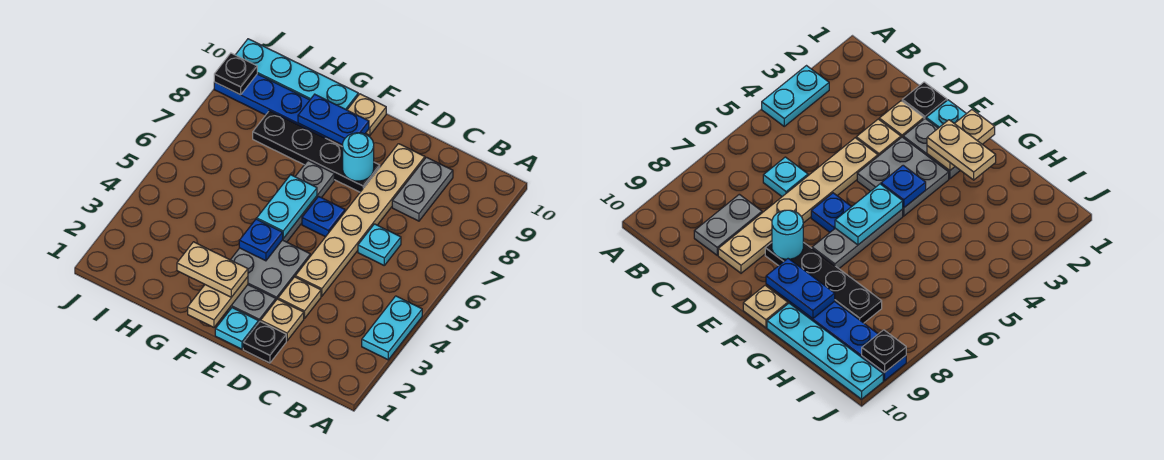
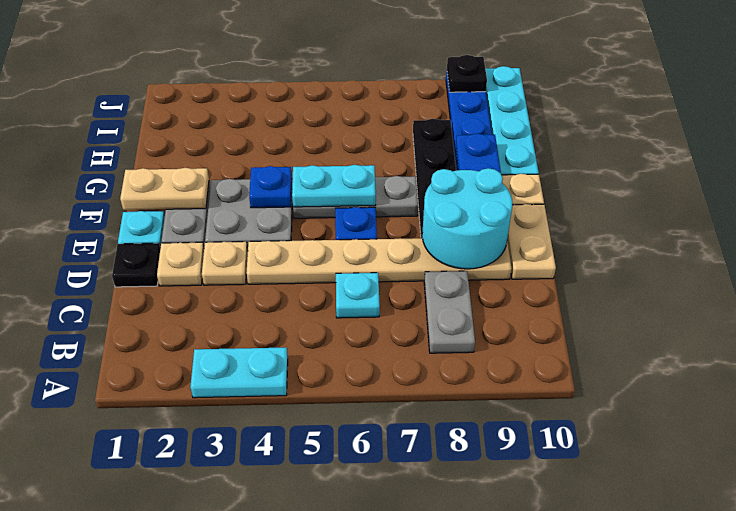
grey 1x2 plate [392,157,453,221] -> grey 1x2 plate turned to [424,271,475,353]
cyan 1x1 round brick [343,133,374,181] -> cyan 2x2 round brick [422,168,512,269]
tan 1x2 plate [177,242,248,297] -> tan 1x2 plate moved to [507,204,556,279]

